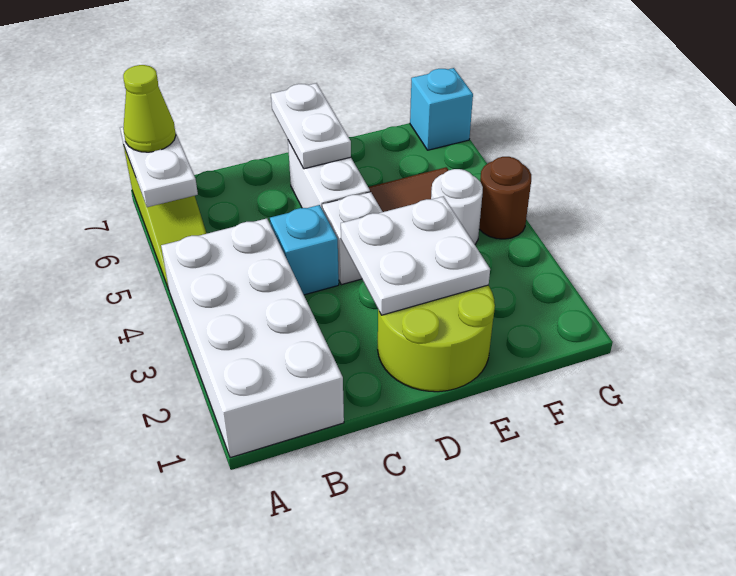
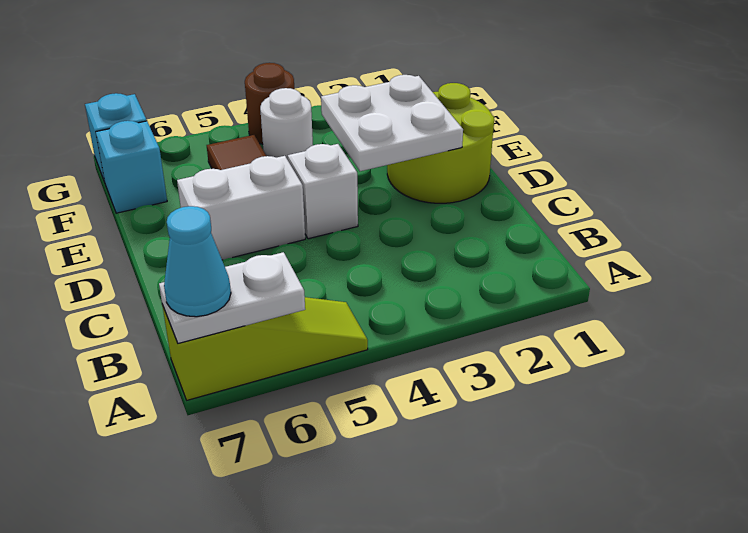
white 2x4 brick [161,218,344,458] -> none
lime 1x1 cone [123,65,176,152] -> cyan 1x1 cone [164,206,231,317]
cyan 1x1 brick [270,205,339,295] -> cyan 1x1 brick moved to [96,121,167,213]
white 1x2 plate [271,83,351,169] -> none

